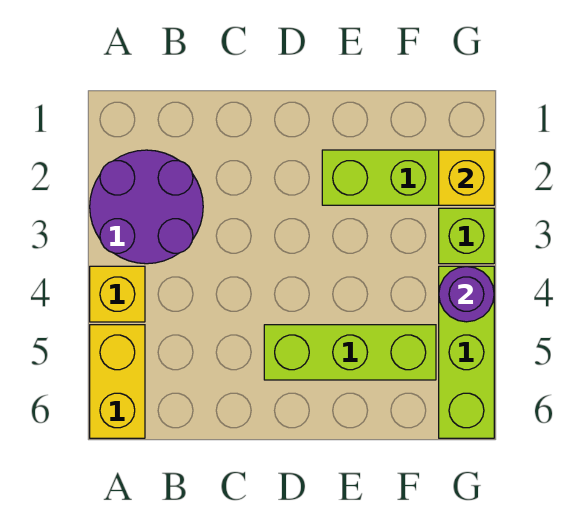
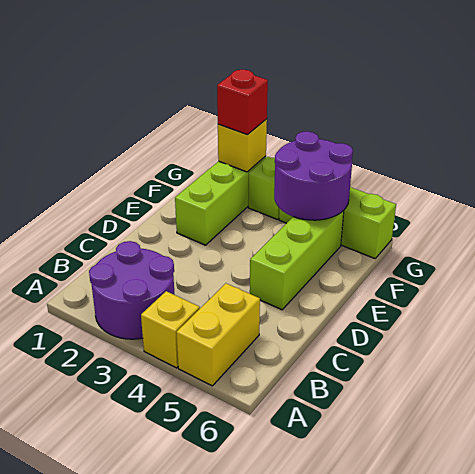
yellow 1x2 brick [90,325,145,438] -> yellow 1x2 brick turned to [176,283,260,386]
none -> red 1x1 brick [217,70,268,135]
purple 1x1 round brick [439,266,494,322] -> purple 2x2 round brick [274,131,353,220]

